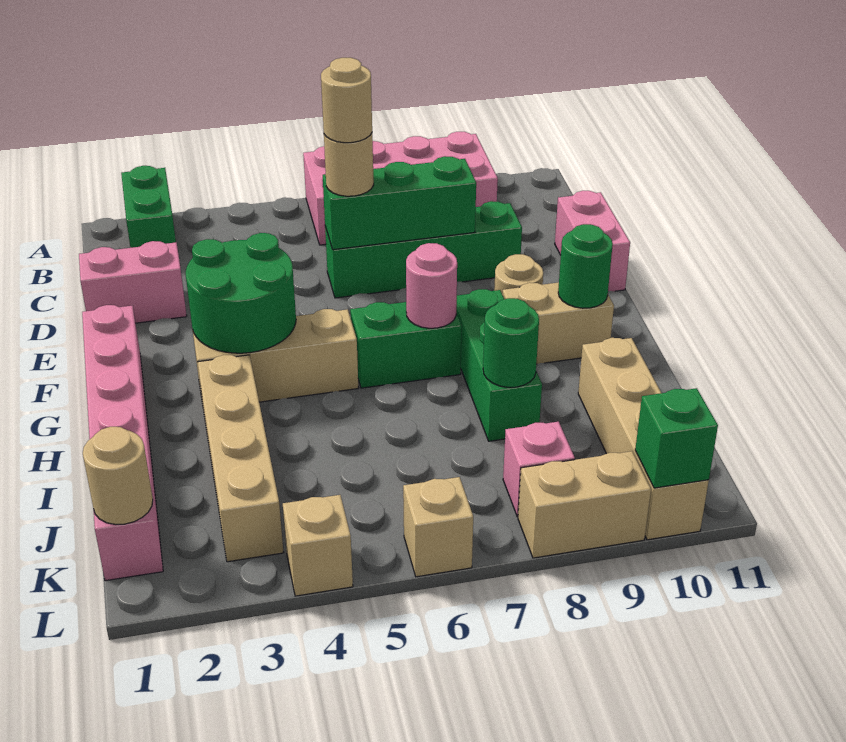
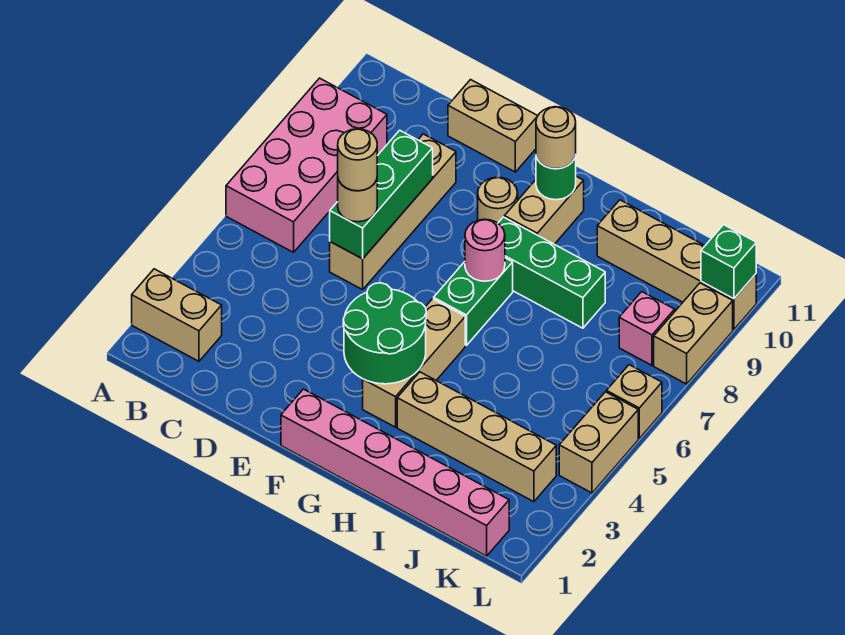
green 1x2 brick [121,166,176,248] -> tan 1x2 brick [132,269,222,361]
pink 1x2 brick [79,241,187,323] -> none
green 1x4 brick [325,201,522,298] -> tan 1x4 brick [330,134,456,290]
pink 1x2 brick [555,191,630,291] -> tan 1x2 brick [448,80,538,172]
green 1x1 round brick [483,298,539,387] -> none
tan 1x1 round brick [83,427,153,525] -> tan 1x1 round brick moved to [536,107,576,169]
tan 1x1 brick [283,495,353,596] -> tan 1x2 brick [559,392,638,493]

